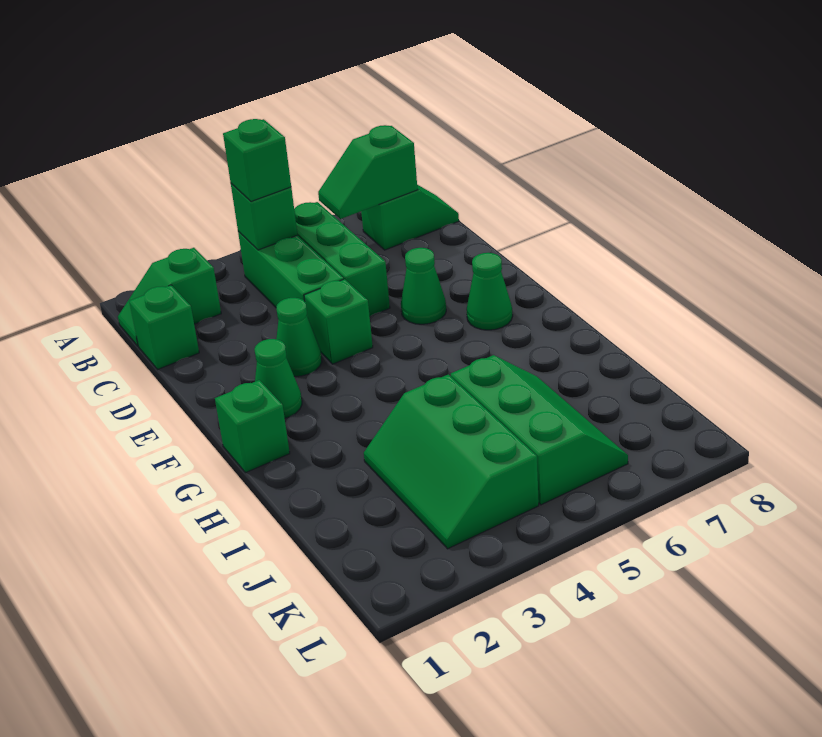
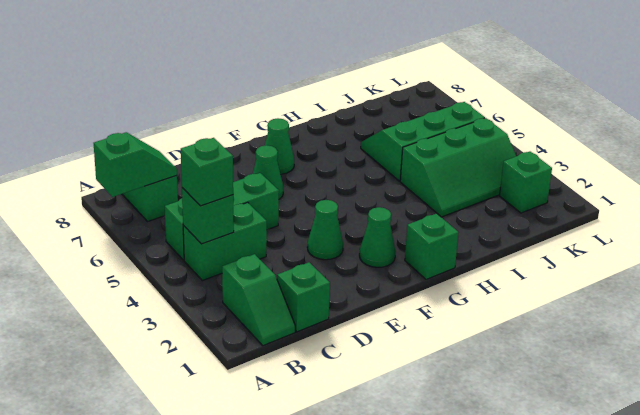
green 1x3 brick [238,231,344,307] -> green 1x2 brick [183,202,267,281]
green 1x2 slope [318,125,418,219] -> green 1x2 slope turned to [94,132,177,197]
green 1x1 brick [304,279,373,364] -> green 1x1 brick moved to [500,152,552,213]

